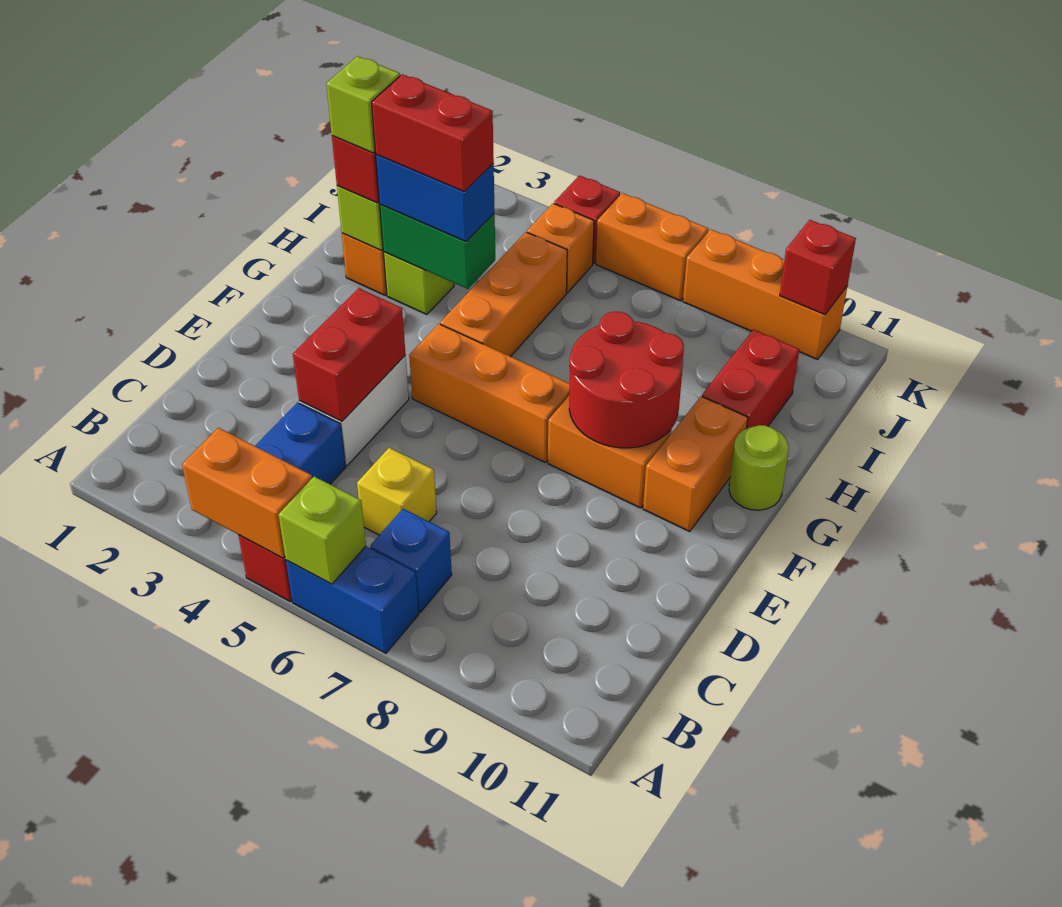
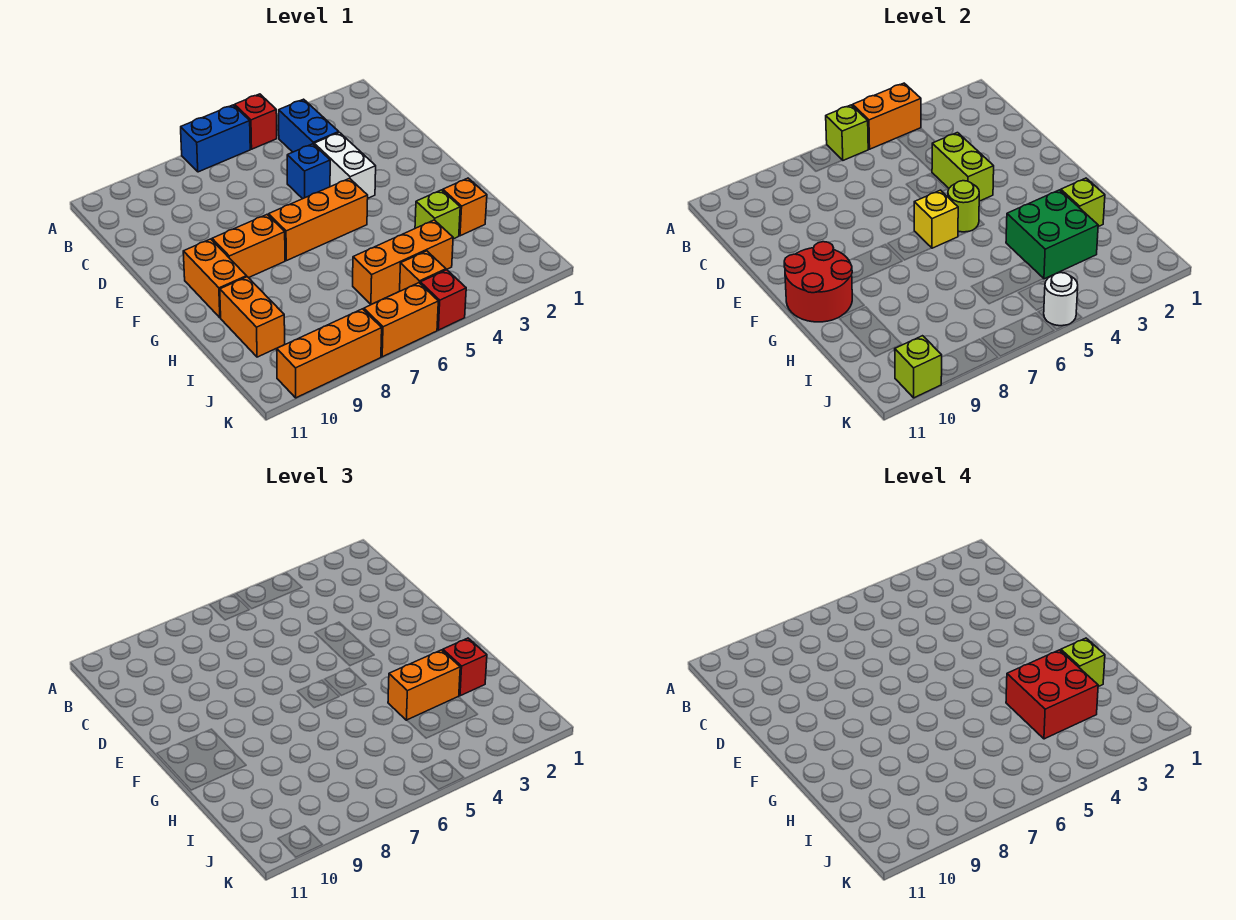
blue 1x1 brick [370,509,452,612] -> blue 1x1 brick moved to [287,144,330,199]
yellow 1x1 brick [357,448,437,535] -> yellow 1x1 brick moved to [914,190,958,248]
red 1x2 brick [293,288,406,421] -> lime 1x2 brick [932,133,994,201]
red 2x2 round brick [569,312,684,448] -> red 2x2 round brick moved to [784,242,852,322]
orange 1x3 brick [440,232,567,357] -> orange 1x3 brick turned to [353,220,453,304]
lime 1x1 round brick [729,425,789,510] -> lime 1x1 round brick moved to [948,181,979,232]
green 1x2 brick [380,204,495,289] -> green 2x2 brick [1006,190,1098,279]
blue 1x2 brick [376,154,495,242] -> orange 1x2 brick [388,650,460,720]
red 1x2 brick [372,74,494,191] -> red 2x2 brick [1006,650,1098,739]
red 1x2 brick [702,330,799,428] -> orange 1x2 brick [220,277,285,357]
none -> white 1x1 round brick [1044,273,1078,326]
red 1x1 brick [780,220,856,315] -> lime 1x1 brick [895,336,942,398]

